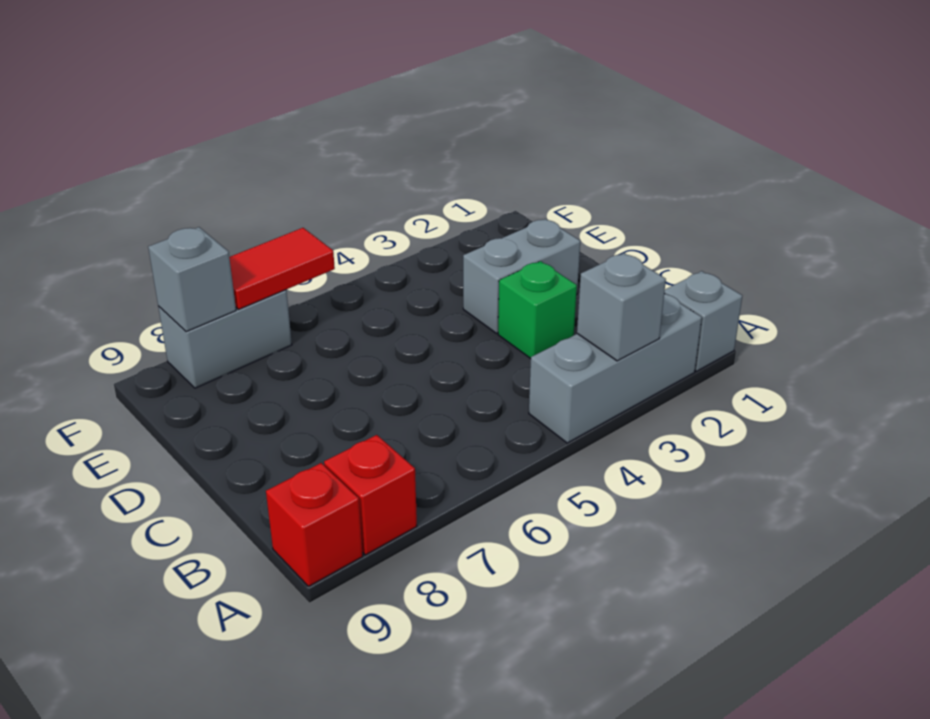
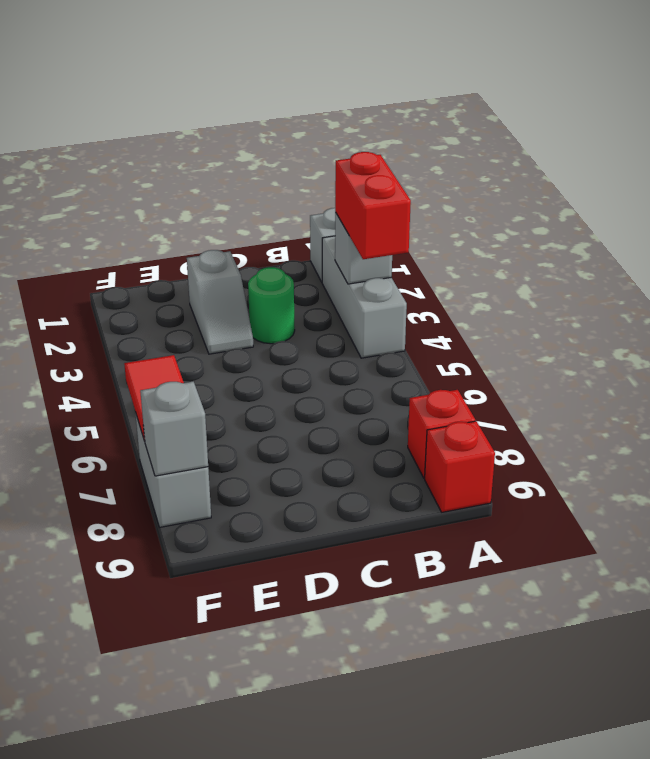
none -> red 1x2 brick [335,152,411,259]
green 1x1 brick [498,261,577,359] -> green 1x1 round brick [248,267,295,344]
grey 1x2 brick [463,219,580,333] -> grey 1x2 slope [187,250,253,354]

